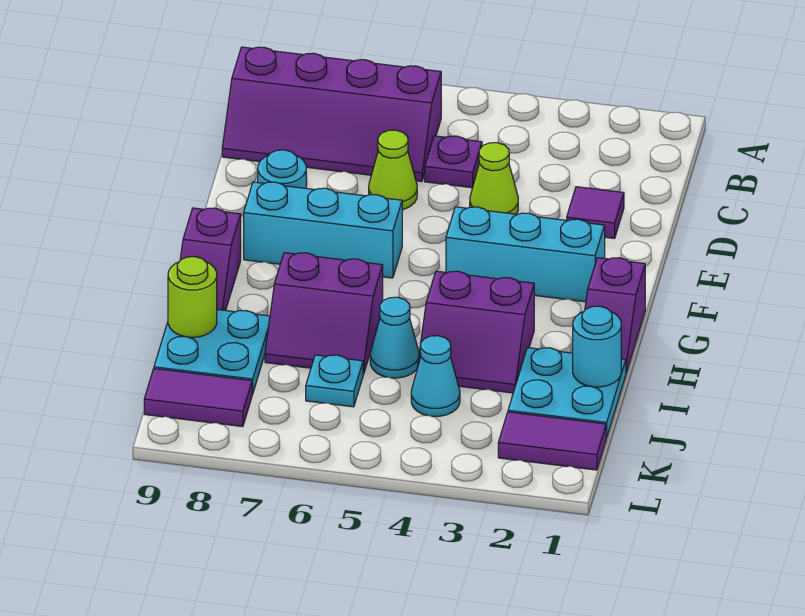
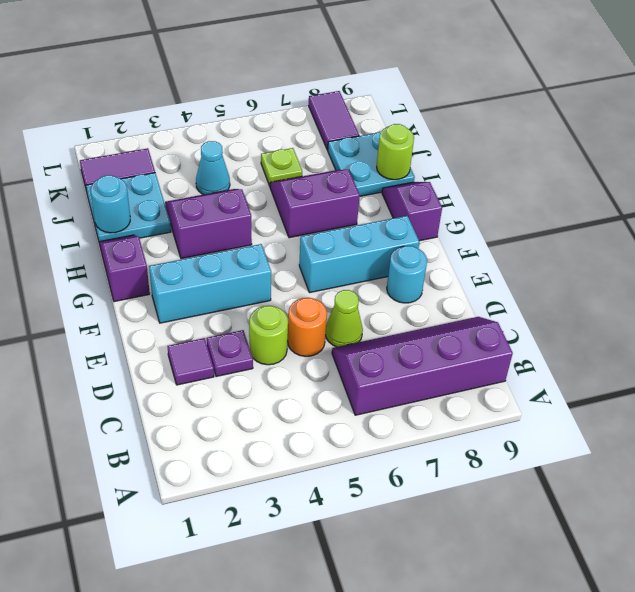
purple 1x1 plate [425,136,482,188] -> purple 1x1 plate moved to [207,330,253,377]
lime 1x1 cone [470,143,518,214] -> lime 1x1 round brick [249,306,288,365]
none -> orange 1x1 round brick [288,298,327,356]
cyan 1x1 cone [370,297,419,378] -> none
cyan 1x1 plate [306,355,363,407] -> lime 1x1 plate [261,148,302,186]
purple 1x2 tile [144,369,252,427] -> purple 1x2 tile turned to [308,91,359,150]

